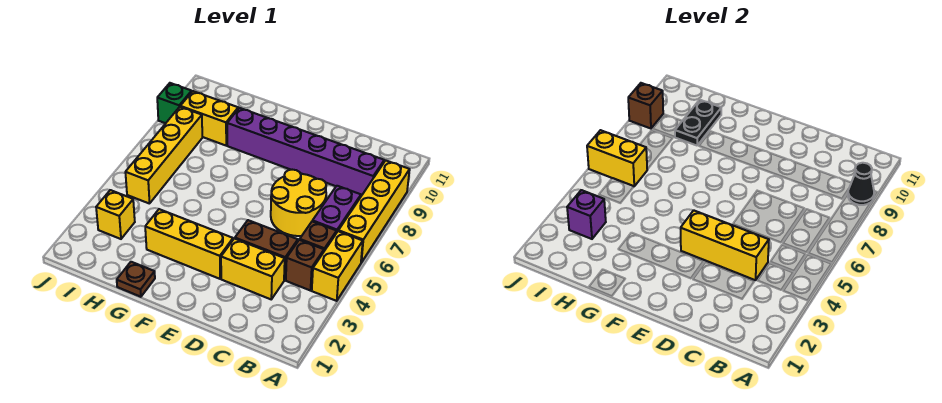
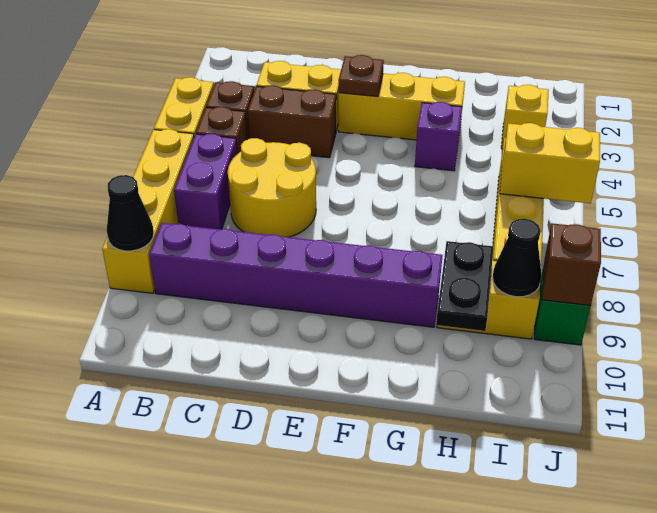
yellow 1x3 brick [681,210,769,280] -> none
brown 1x1 plate [117,262,155,297] -> brown 1x1 plate moved to [339,55,384,97]
purple 1x1 brick [567,190,606,239] -> purple 1x1 brick moved to [415,102,462,171]
none -> black 1x1 cone [493,219,542,297]

